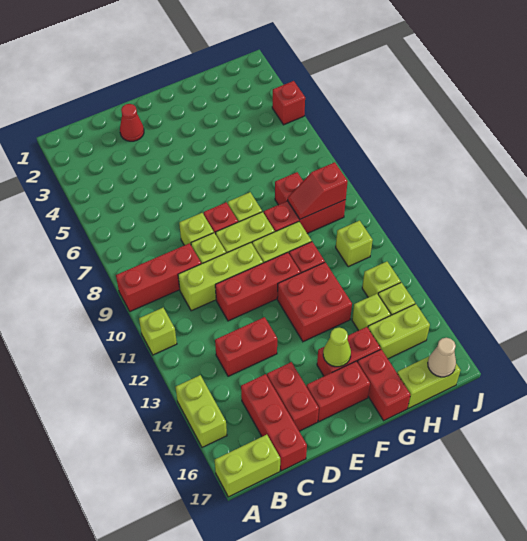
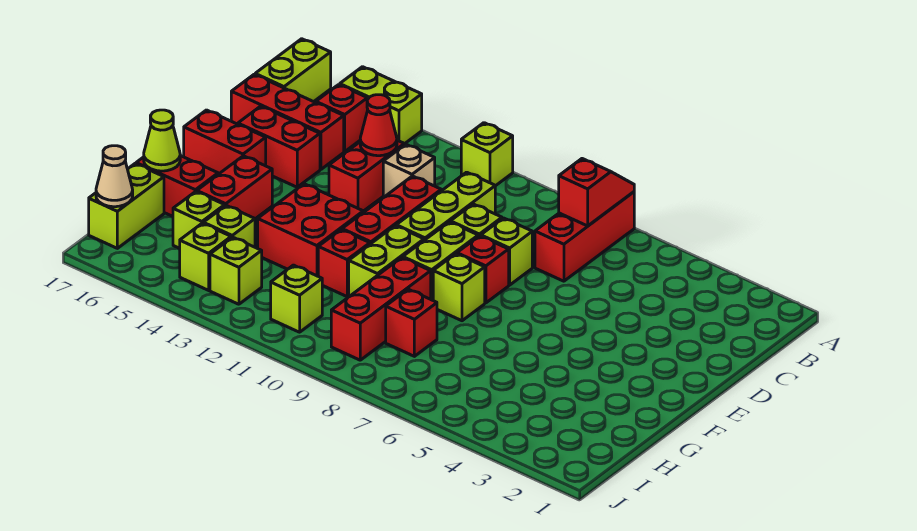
red 1x3 brick [116,243,201,311] -> red 1x3 brick moved to [535,192,634,281]
none -> tan 1x1 brick [383,144,435,198]
red 1x1 cone [120,104,144,141] -> red 1x1 cone moved to [360,95,397,156]
red 1x2 brick [307,361,370,422] -> red 1x2 brick turned to [184,110,266,174]
lime 1x1 cone [323,328,351,367] -> lime 1x1 cone moved to [144,110,180,171]
red 1x2 slope [288,162,348,219] -> red 1x2 slope moved to [559,159,634,226]
lime 1x2 brick [368,304,430,359] -> lime 1x1 brick [173,191,225,248]
red 1x1 brick [272,81,305,125] -> red 1x1 brick moved to [316,85,367,152]

